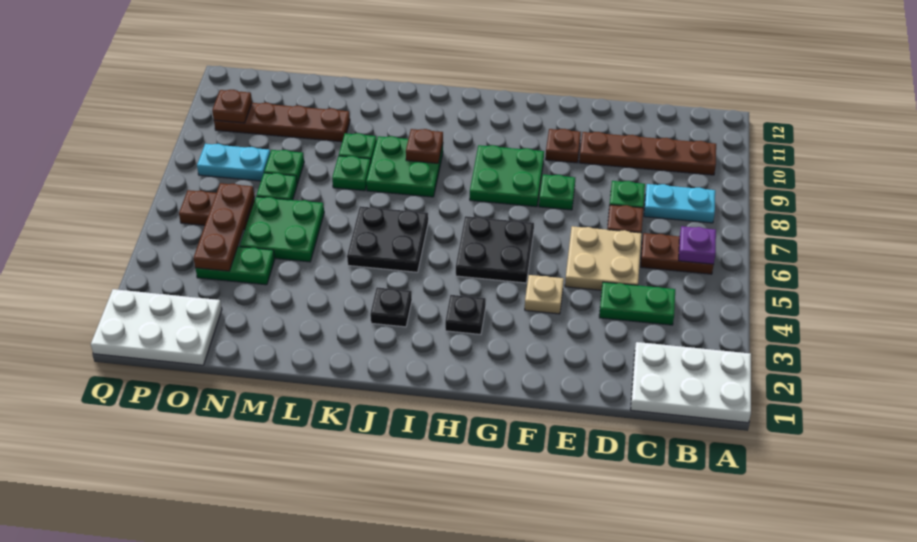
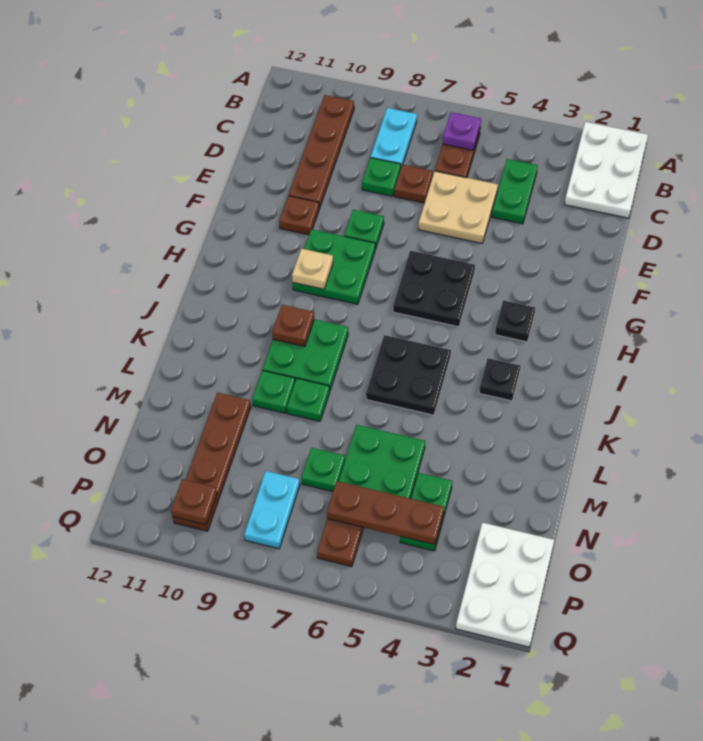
tan 1x1 plate [525,275,564,314] -> tan 1x1 plate moved to [292,249,333,289]
green 1x1 plate [264,150,304,184] -> none

